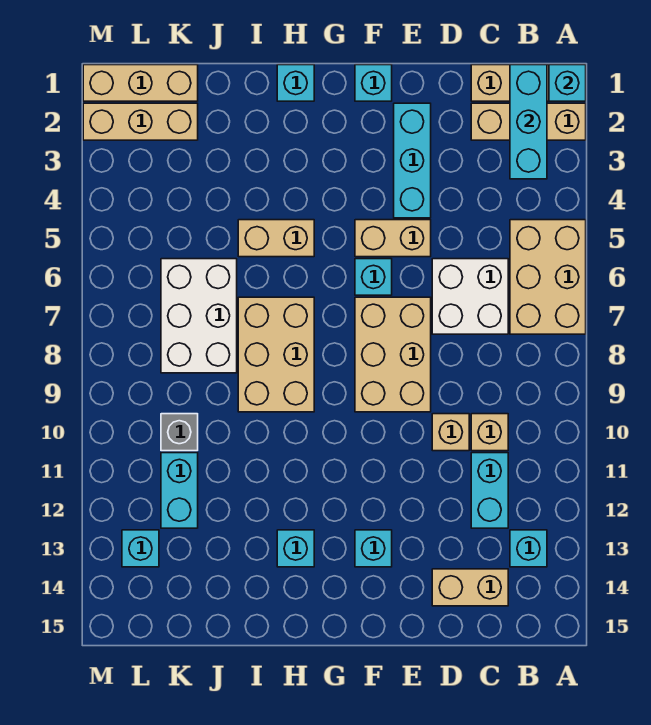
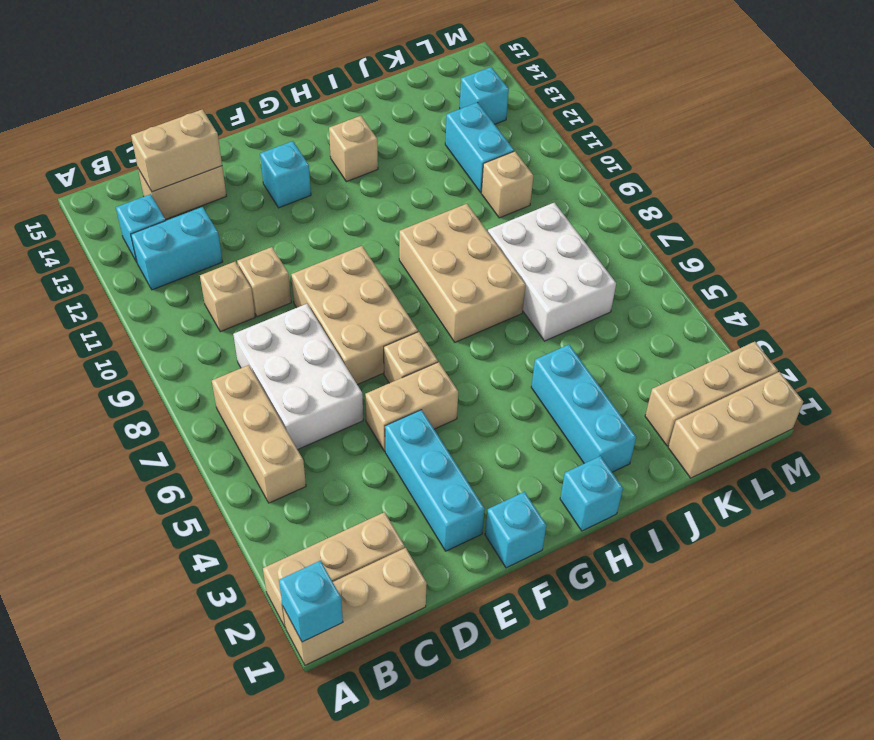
tan 2x3 brick [510,220,586,334] -> tan 1x3 brick [212,365,306,503]
cyan 1x3 brick [510,65,547,179] -> cyan 1x3 brick moved to [531,345,636,472]
white 2x2 brick [432,259,508,334] -> white 2x3 brick [233,304,363,450]
cyan 1x2 brick [471,453,508,528] -> cyan 1x2 brick turned to [131,207,223,290]
cyan 1x1 brick [355,259,392,295] -> tan 1x1 brick [384,332,438,383]
tan 1x2 brick [238,220,314,257] -> tan 1x2 brick moved to [131,109,222,192]
cyan 1x1 brick [277,530,314,567] -> tan 1x1 brick [329,116,378,182]
grey 1x1 brick [161,414,198,451] -> tan 1x1 brick [481,151,533,218]

